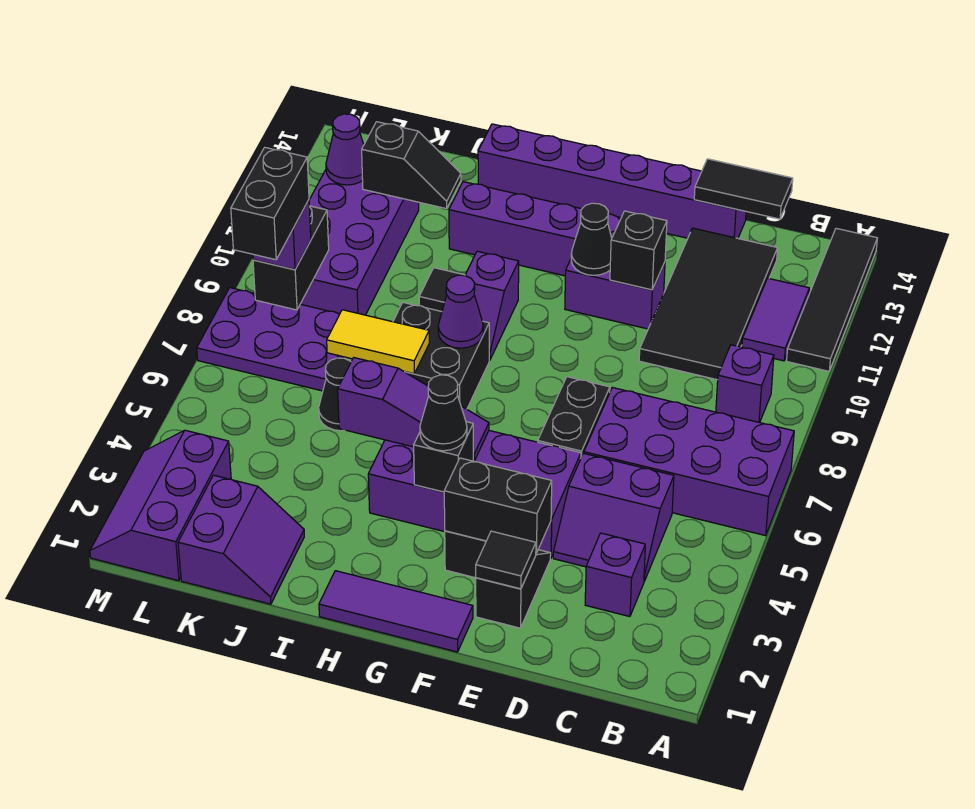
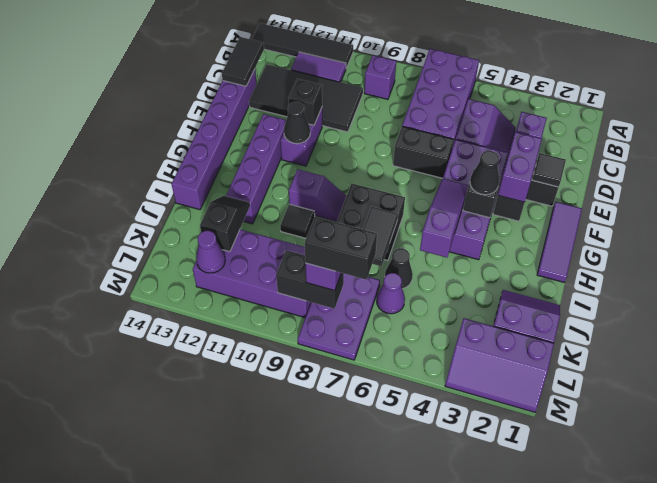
black 1x2 brick [444,458,552,553] -> purple 1x2 brick [498,132,542,202]
purple 1x1 cone [438,275,483,348] -> purple 1x1 cone moved to [377,273,405,314]
yellow 1x2 tile [327,310,429,374] -> black 1x2 tile [363,207,398,266]

